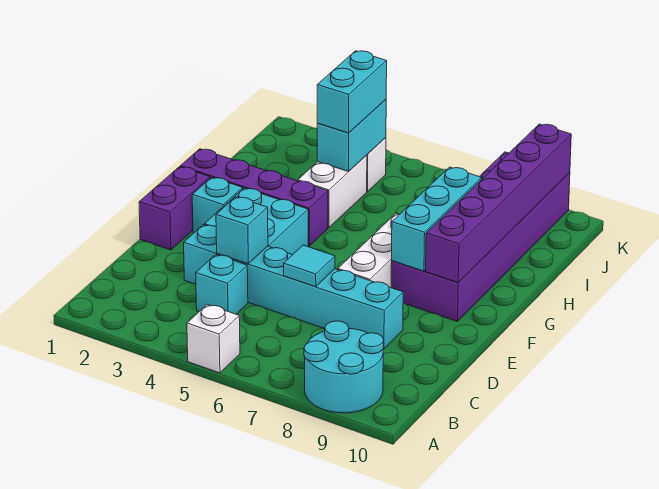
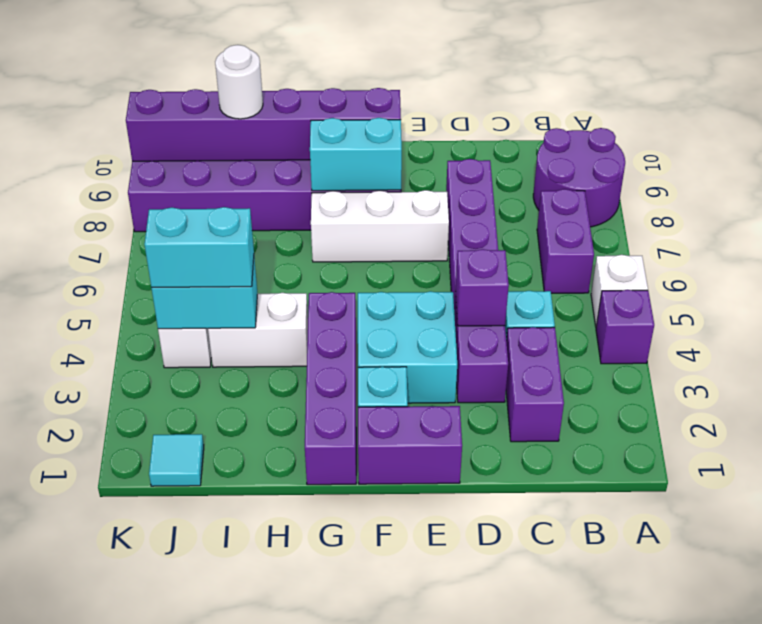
none -> purple 1x1 brick [596,290,654,364]
cyan 2x2 round brick [304,321,384,413] -> purple 2x2 round brick [533,128,625,227]
none -> purple 1x2 brick [537,189,594,293]
none -> purple 1x2 brick [506,327,564,442]
cyan 1x6 brick [184,225,403,349] -> purple 1x6 brick [446,159,508,403]
cyan 1x1 brick [216,197,268,264] -> purple 1x1 brick [455,249,509,326]
cyan 1x1 tile [284,245,335,287] -> cyan 1x1 tile moved to [149,434,204,486]
cyan 1x3 brick [392,167,482,271] -> cyan 1x2 brick [310,118,402,191]
none -> white 1x1 round brick [215,45,263,119]

